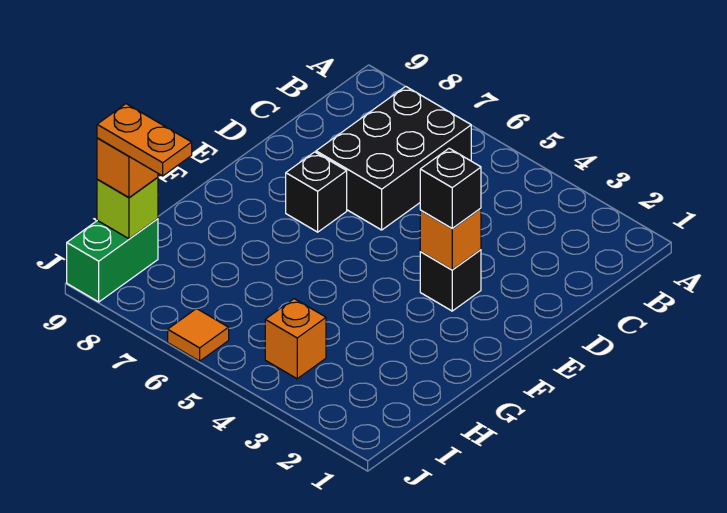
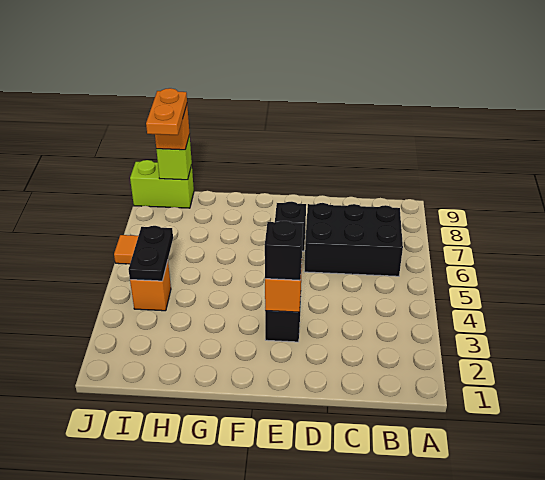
none -> black 1x2 plate [129,226,173,281]
green 1x2 brick [67,219,158,302] -> lime 1x2 brick [130,160,194,208]

